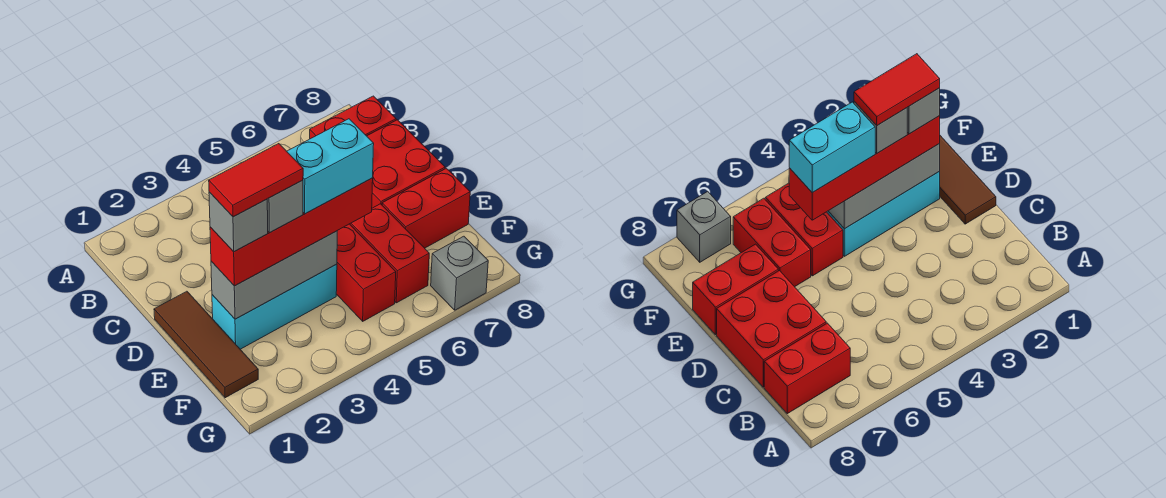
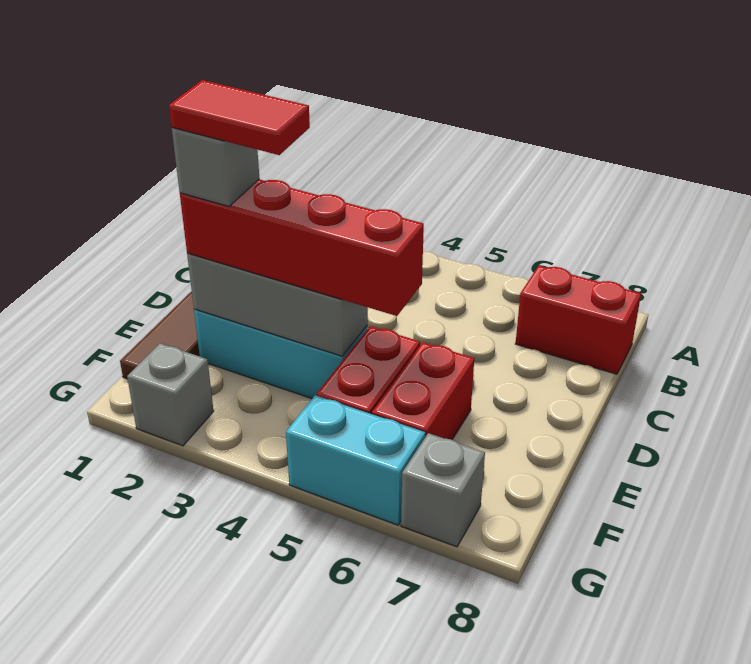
red 2x2 brick [367,120,445,208] -> none
grey 1x1 brick [267,180,303,233] -> grey 1x1 brick moved to [127,343,214,446]
cyan 1x2 brick [287,119,374,214] -> cyan 1x2 brick moved to [286,395,425,525]
red 1x2 brick [382,168,470,248] -> none

